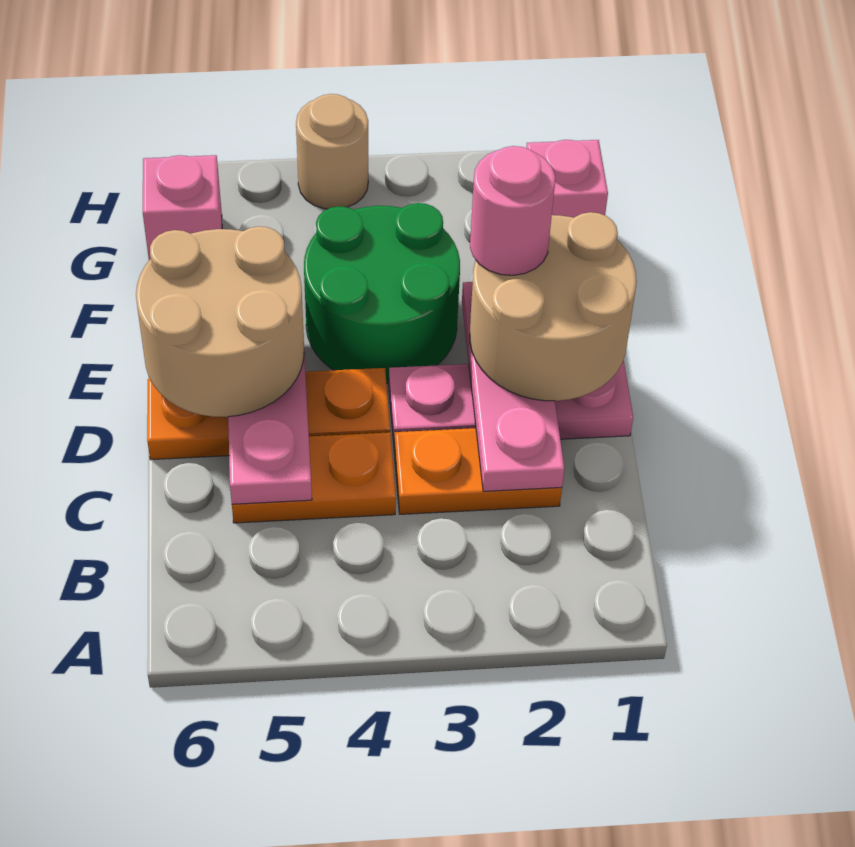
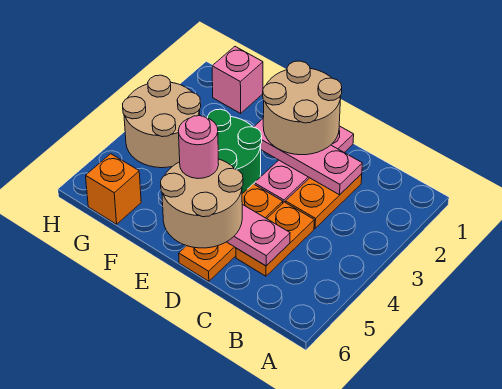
pink 1x1 round brick [470,146,555,275] -> pink 1x1 round brick moved to [178,116,219,179]
pink 1x1 brick [143,155,222,260] -> orange 1x1 brick [86,154,141,224]
tan 1x1 round brick [296,94,368,209] -> tan 2x2 round brick [123,75,201,168]

